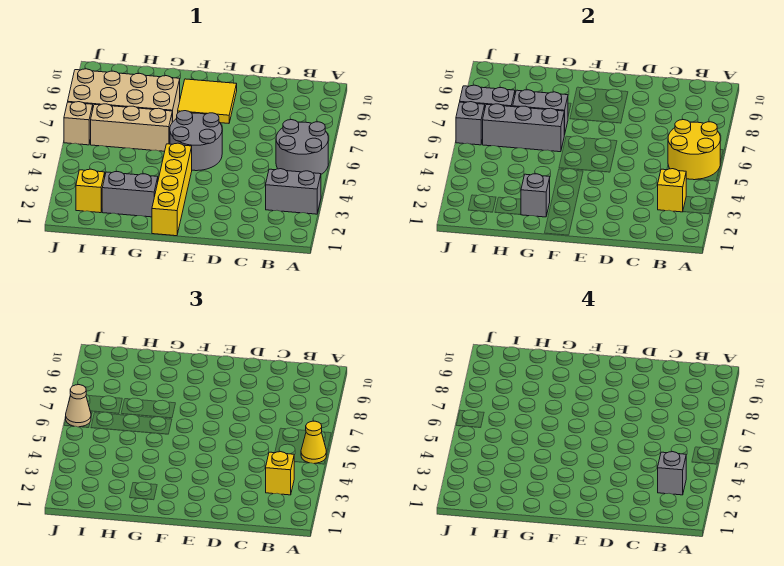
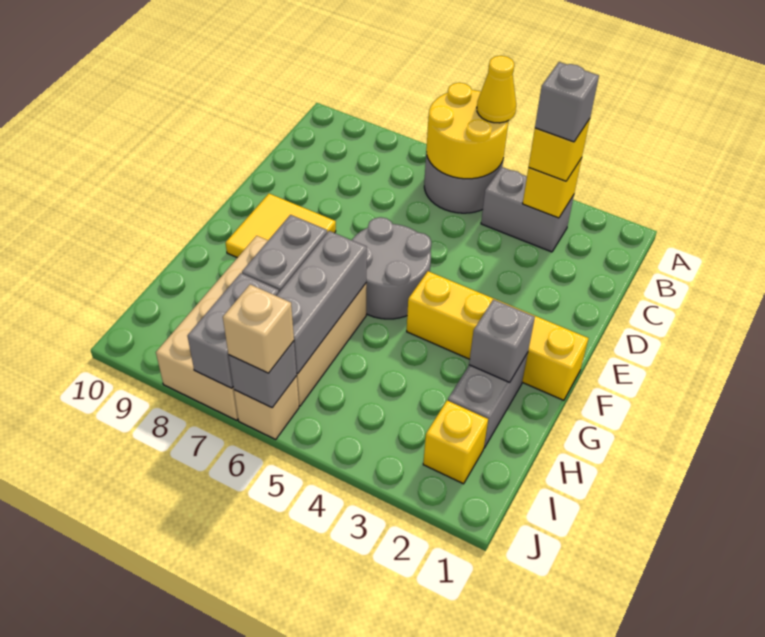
grey 1x2 brick [266,169,321,214] -> grey 1x2 brick turned to [481,167,574,252]
tan 1x1 cone [66,385,91,427] -> tan 1x1 brick [223,285,294,373]

